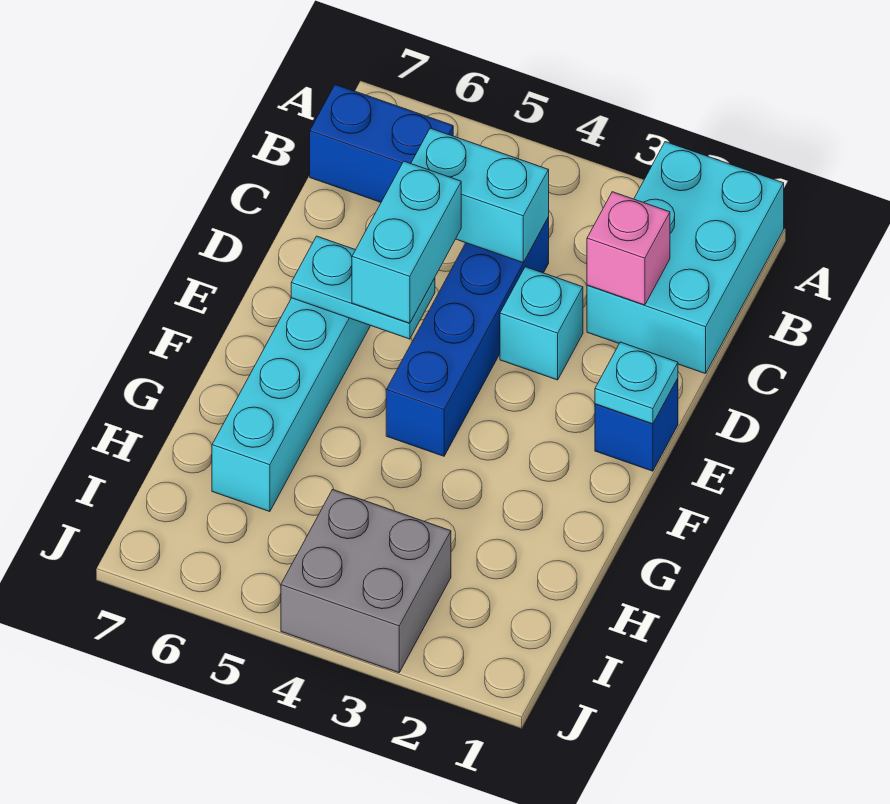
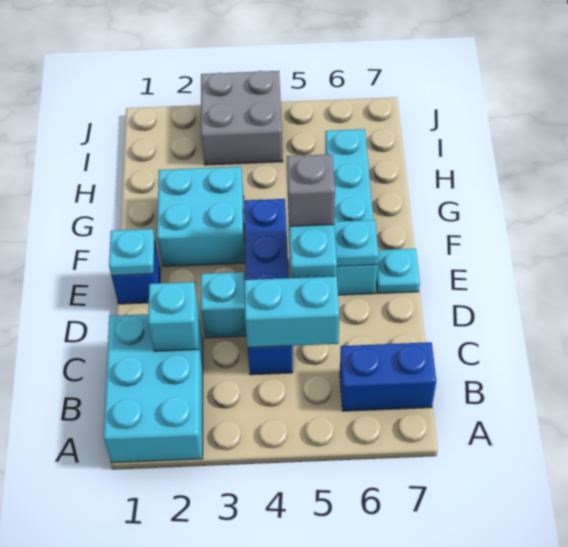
pink 1x1 brick [587,192,670,305] -> cyan 1x1 brick [148,282,199,351]
none -> grey 1x1 brick [287,154,335,226]
none -> cyan 1x1 plate [376,249,420,294]
none -> cyan 2x2 brick [157,167,245,266]

